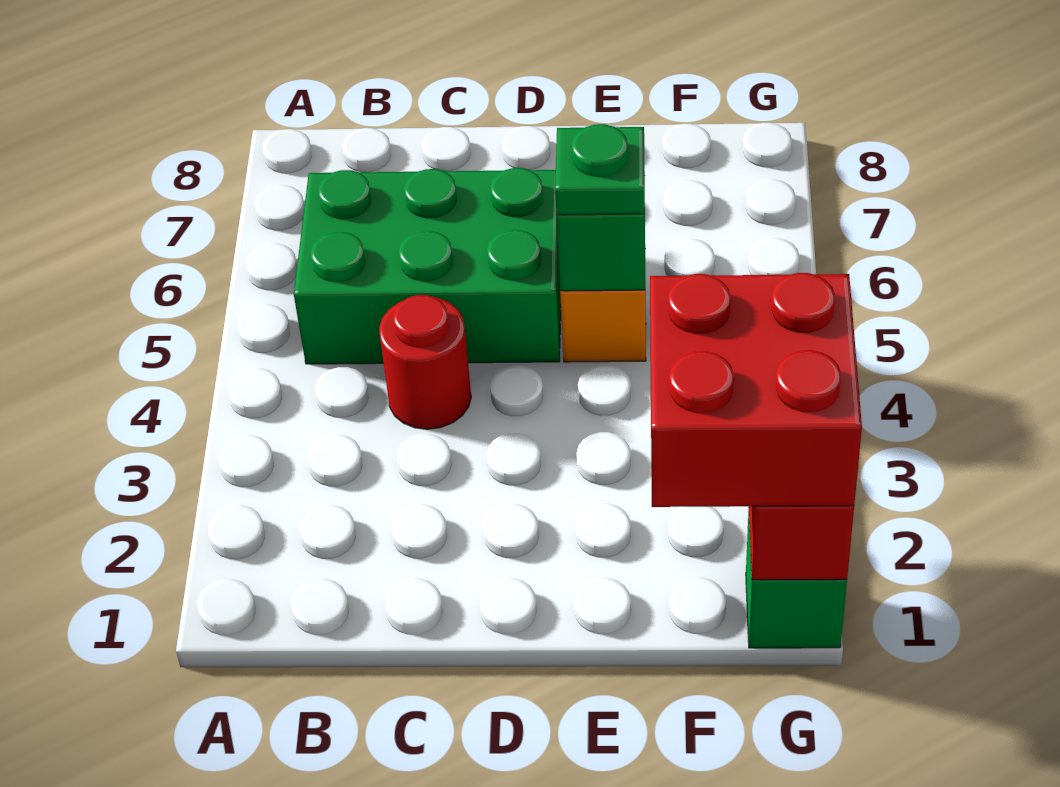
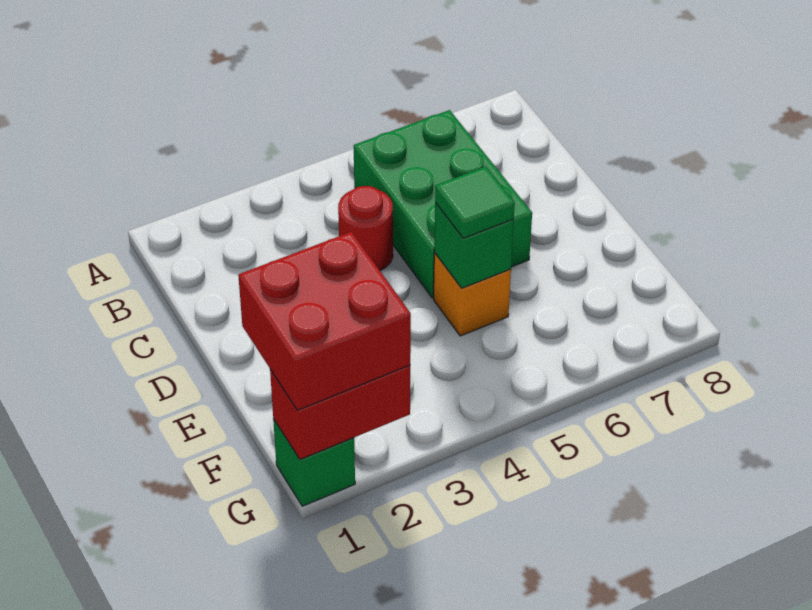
green 1x1 plate [555,124,645,215] -> green 1x1 tile [435,167,515,238]

